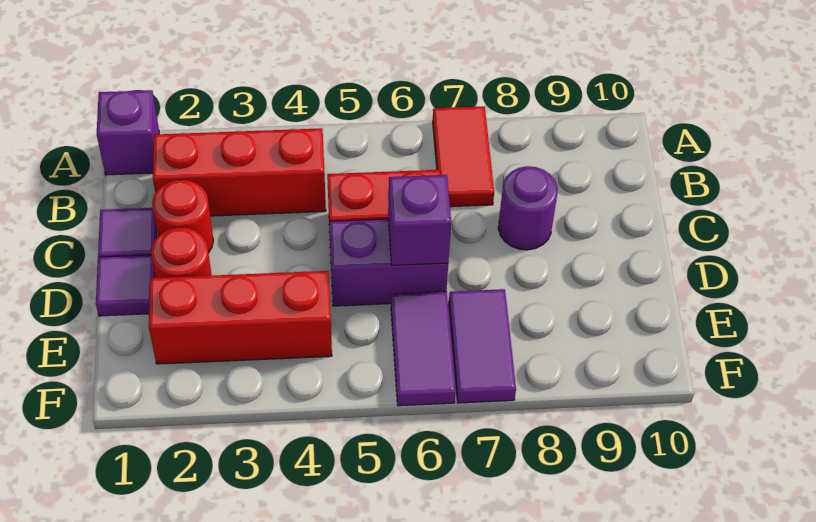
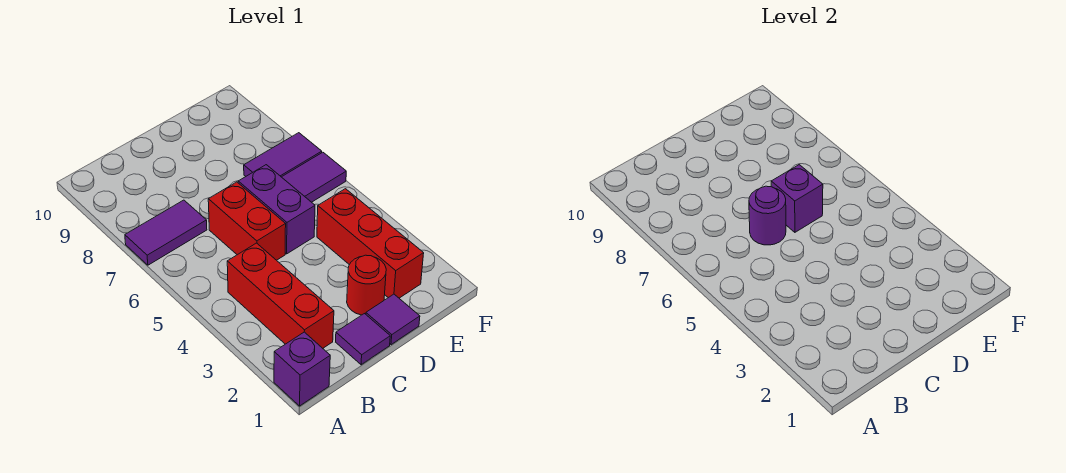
red 1x2 tile [433,106,494,207] -> purple 1x2 tile [125,200,207,265]
red 1x1 round brick [152,180,213,253] -> none
purple 1x1 round brick [498,166,558,250] -> purple 1x1 round brick moved to [749,186,786,245]

